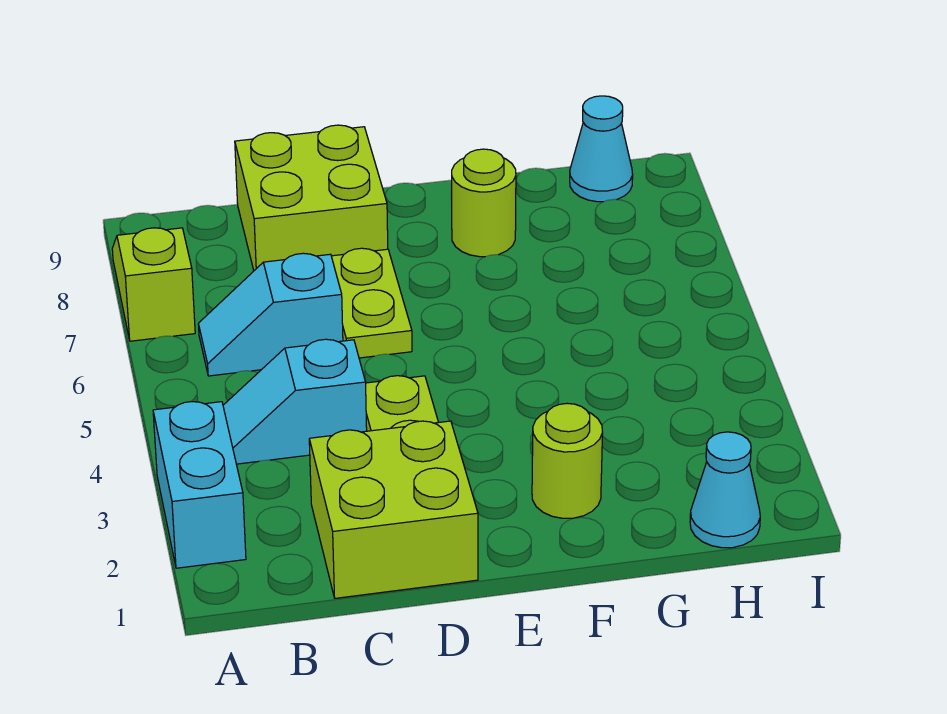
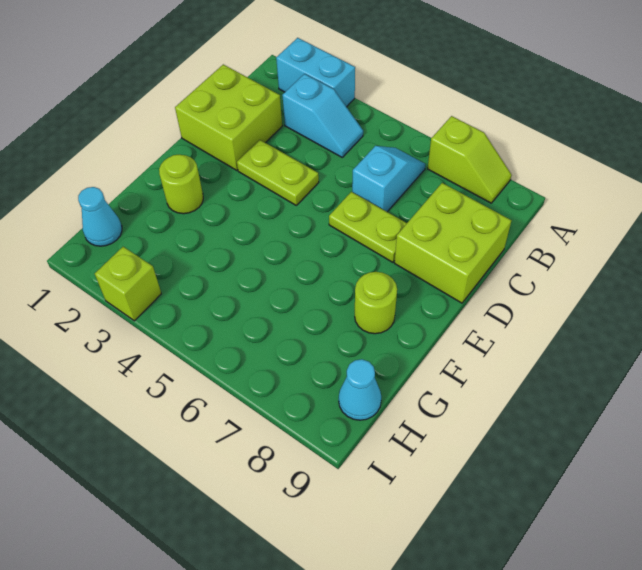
cyan 1x2 slope [223,339,367,464] -> cyan 1x2 slope turned to [282,74,363,157]
none -> lime 1x1 brick [95,247,161,321]

